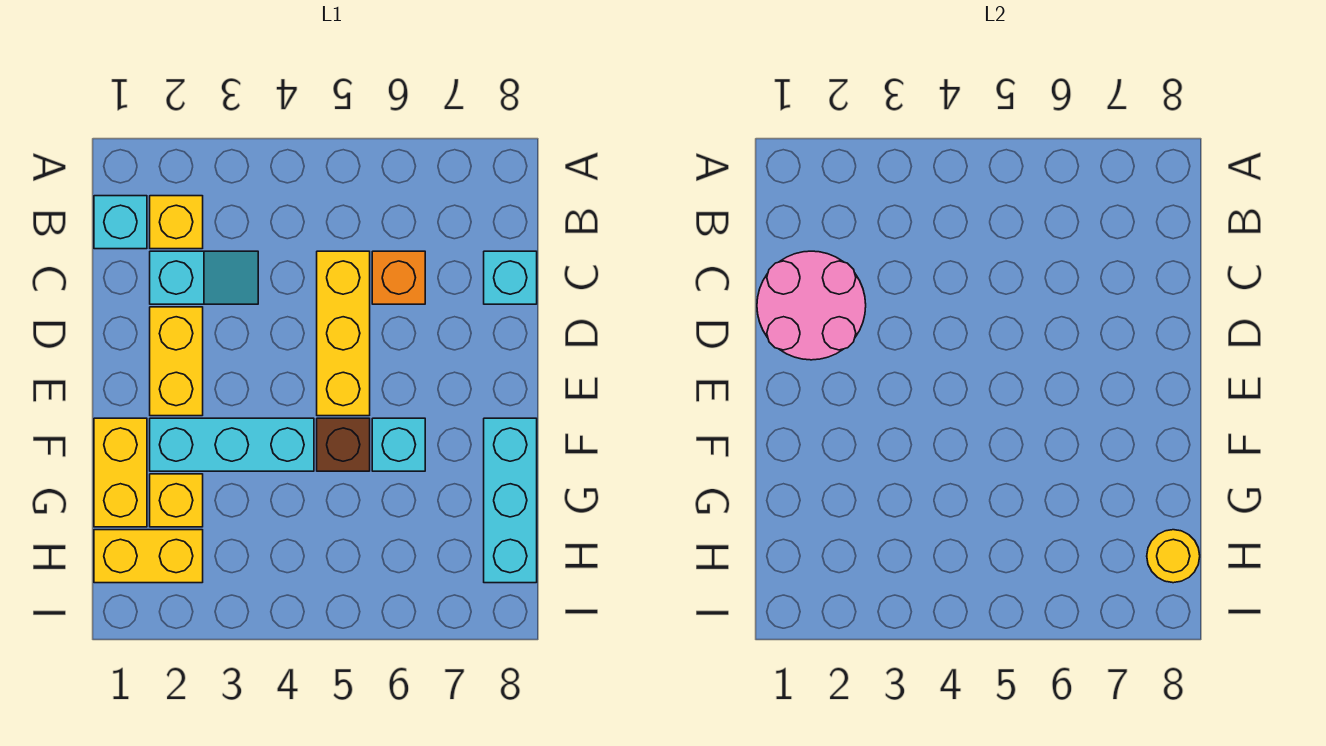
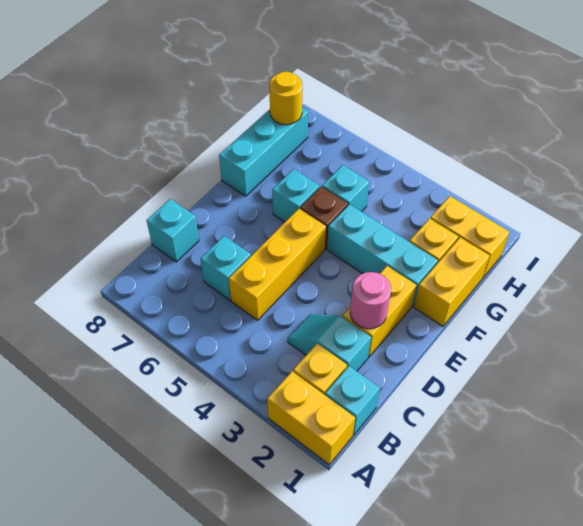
none -> yellow 1x2 brick [267,371,355,465]
pink 2x2 round brick [757,251,866,360] -> pink 1x1 round brick [350,272,391,329]
orange 1x1 brick [372,251,425,304] -> cyan 1x1 brick [201,236,251,300]
none -> cyan 1x1 brick [322,165,369,212]

